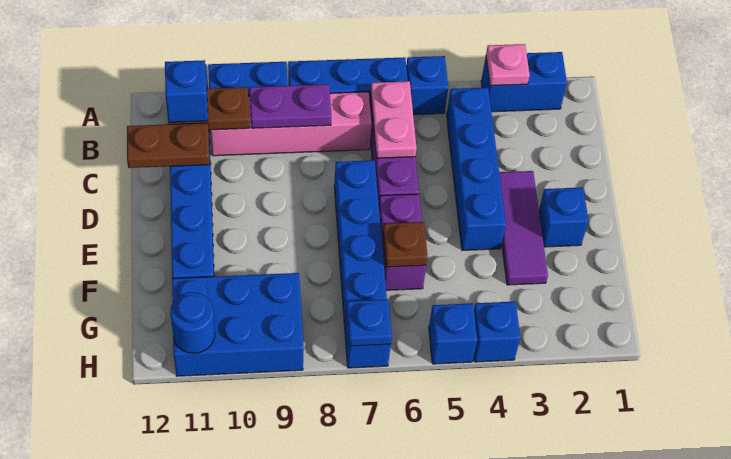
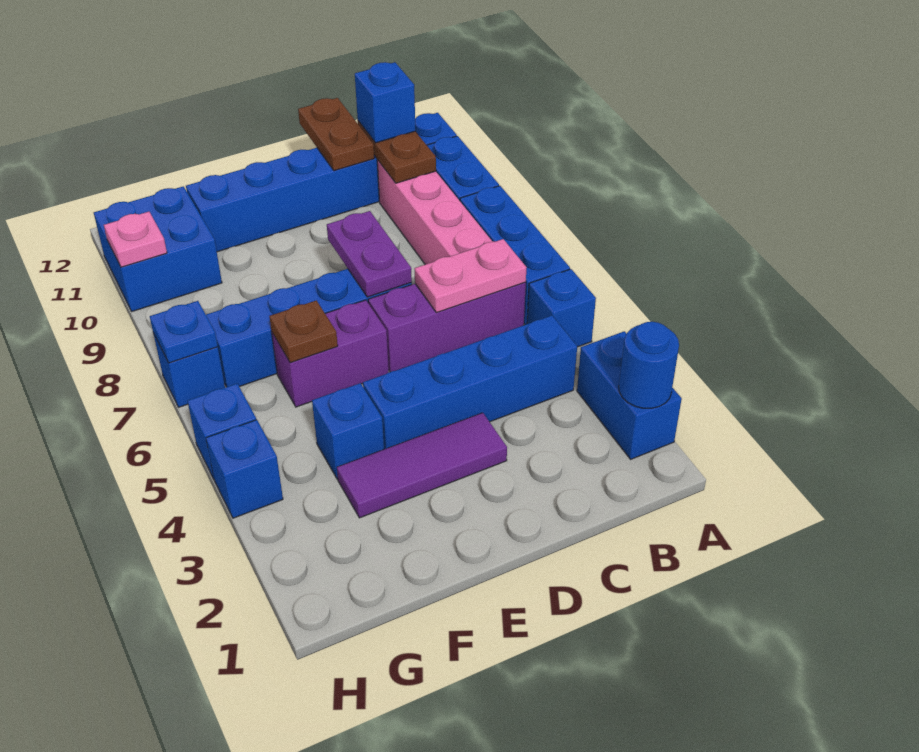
pink 1x1 plate [486,44,530,86] -> pink 1x1 plate moved to [104,212,167,267]
purple 1x2 plate [250,84,331,128] -> purple 1x2 plate moved to [327,211,412,297]
blue 1x1 brick [539,187,589,247] -> blue 1x1 brick moved to [312,383,384,479]
blue 2x3 brick [172,273,304,376] -> blue 2x2 brick [94,186,222,311]
blue 1x1 round brick [170,292,215,353] -> blue 1x1 round brick moved to [619,322,679,408]

